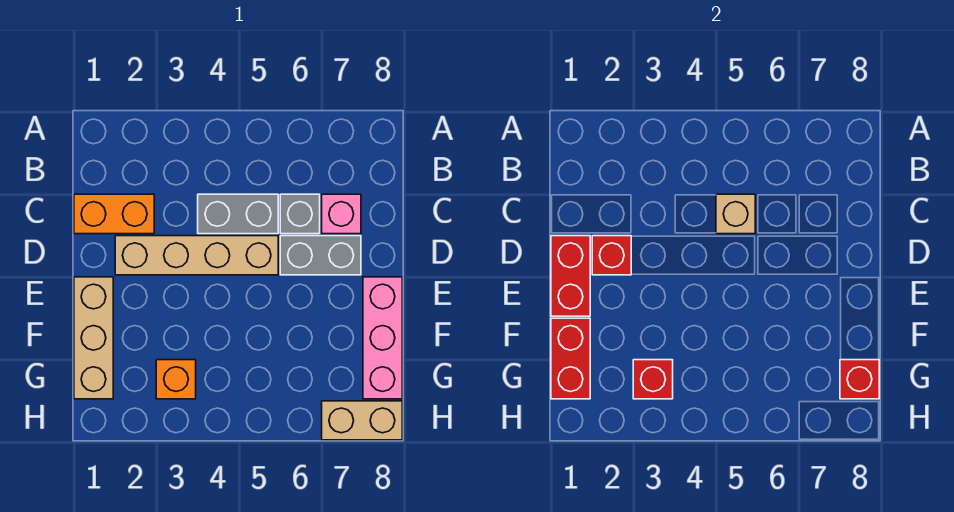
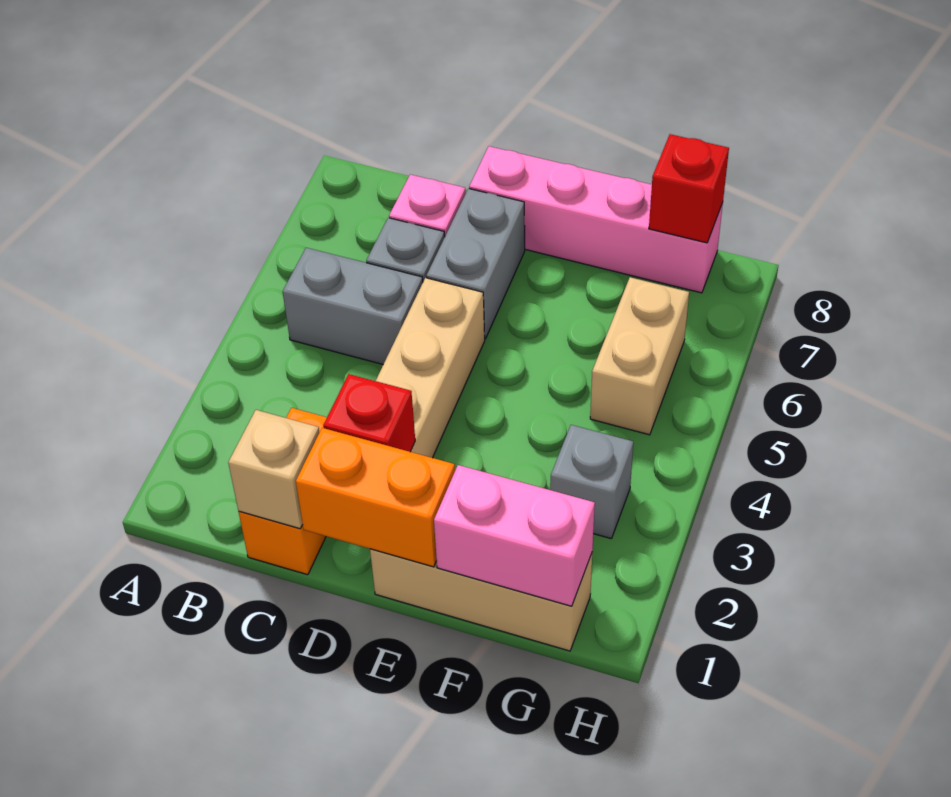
grey 1x2 brick [198,194,278,234] -> grey 1x2 brick turned to [283,248,423,364]
tan 1x1 brick [716,194,755,234] -> tan 1x1 brick moved to [228,410,320,529]
red 1x2 brick [551,236,590,316] -> orange 1x2 brick [296,428,455,567]
pink 1x3 brick [363,277,402,399] -> pink 1x4 brick [469,146,723,293]
red 1x2 brick [551,318,590,399] -> pink 1x2 brick [434,465,595,606]
orange 1x1 brick [156,360,196,399] -> grey 1x1 brick [550,425,633,539]
red 1x1 brick [633,360,673,399] -> none
tan 1x2 brick [322,401,402,440] -> tan 1x2 brick moved to [590,277,689,435]

